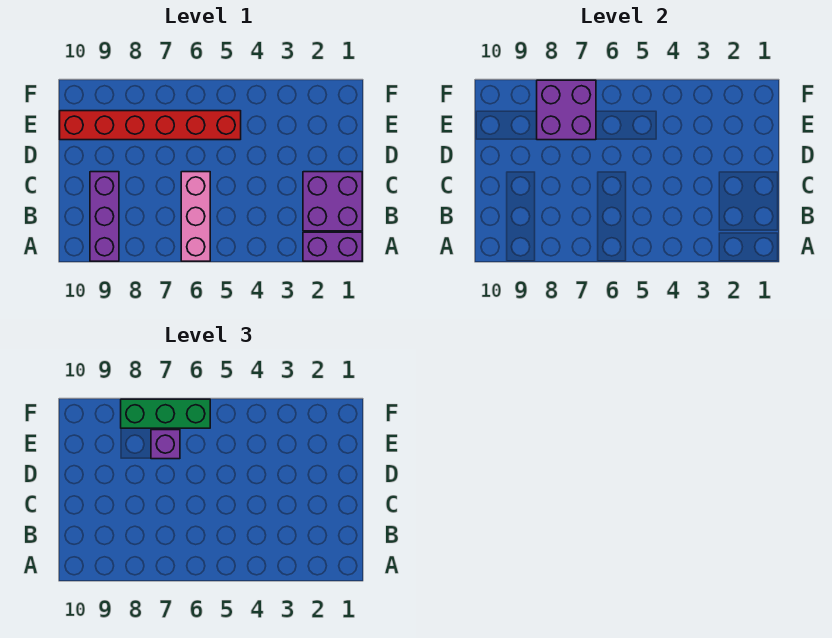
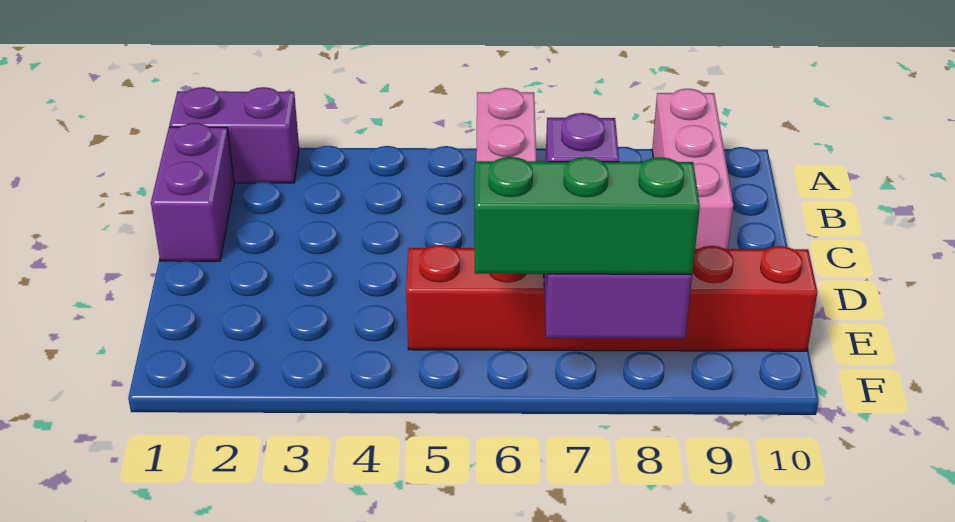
purple 1x3 brick [90,172,119,261] -> pink 1x3 brick [652,89,733,249]
purple 2x2 brick [303,172,362,231] -> purple 1x2 brick [151,123,234,261]

